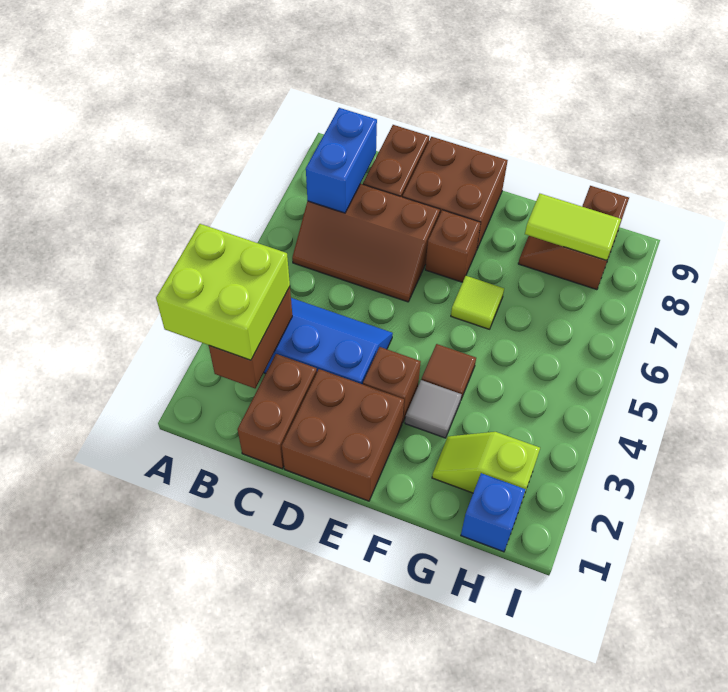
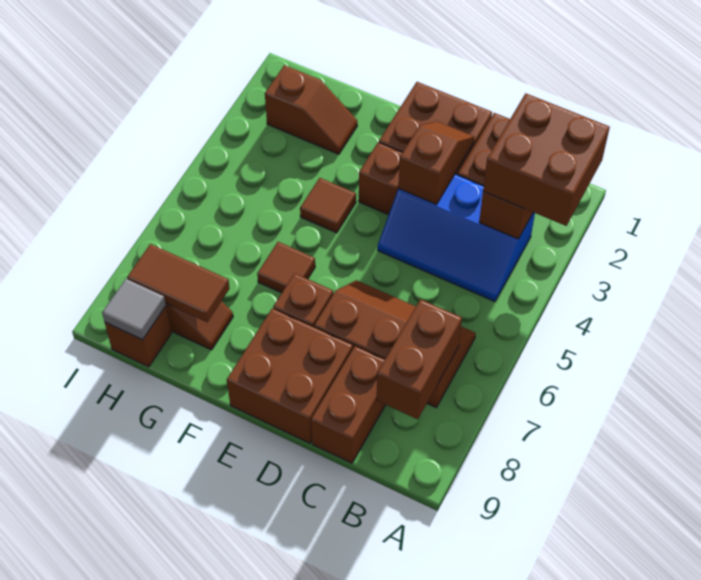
lime 2x2 brick [156,224,290,360] -> brown 2x2 brick [483,93,610,226]
blue 1x2 brick [306,108,377,213] -> brown 1x2 brick [377,299,462,419]
none -> brown 1x2 slope [399,121,474,204]
grey 1x1 tile [405,380,461,438] -> grey 1x1 tile moved to [102,279,166,340]
lime 1x1 tile [451,276,504,329] -> brown 1x1 tile [257,242,315,293]
lime 1x2 slope [432,432,540,500] -> brown 1x2 slope [265,65,357,154]
lime 1x2 tile [525,194,621,261] -> brown 1x2 tile [127,244,230,322]
blue 1x1 brick [461,473,526,552] -> none

